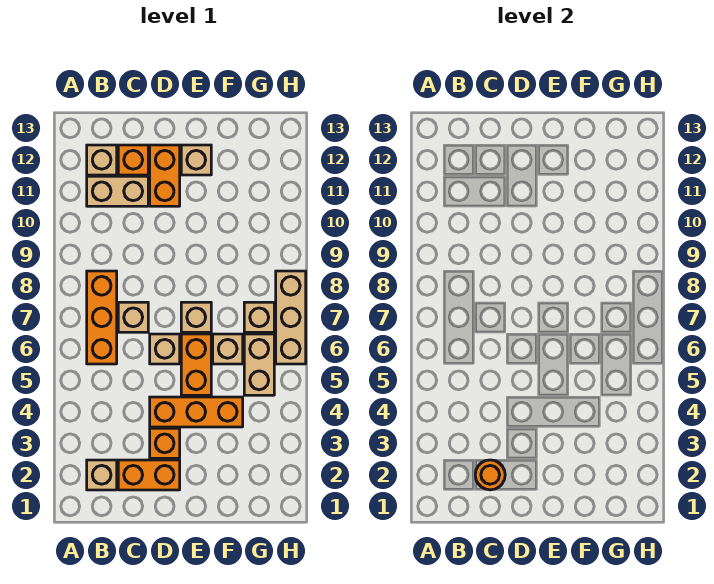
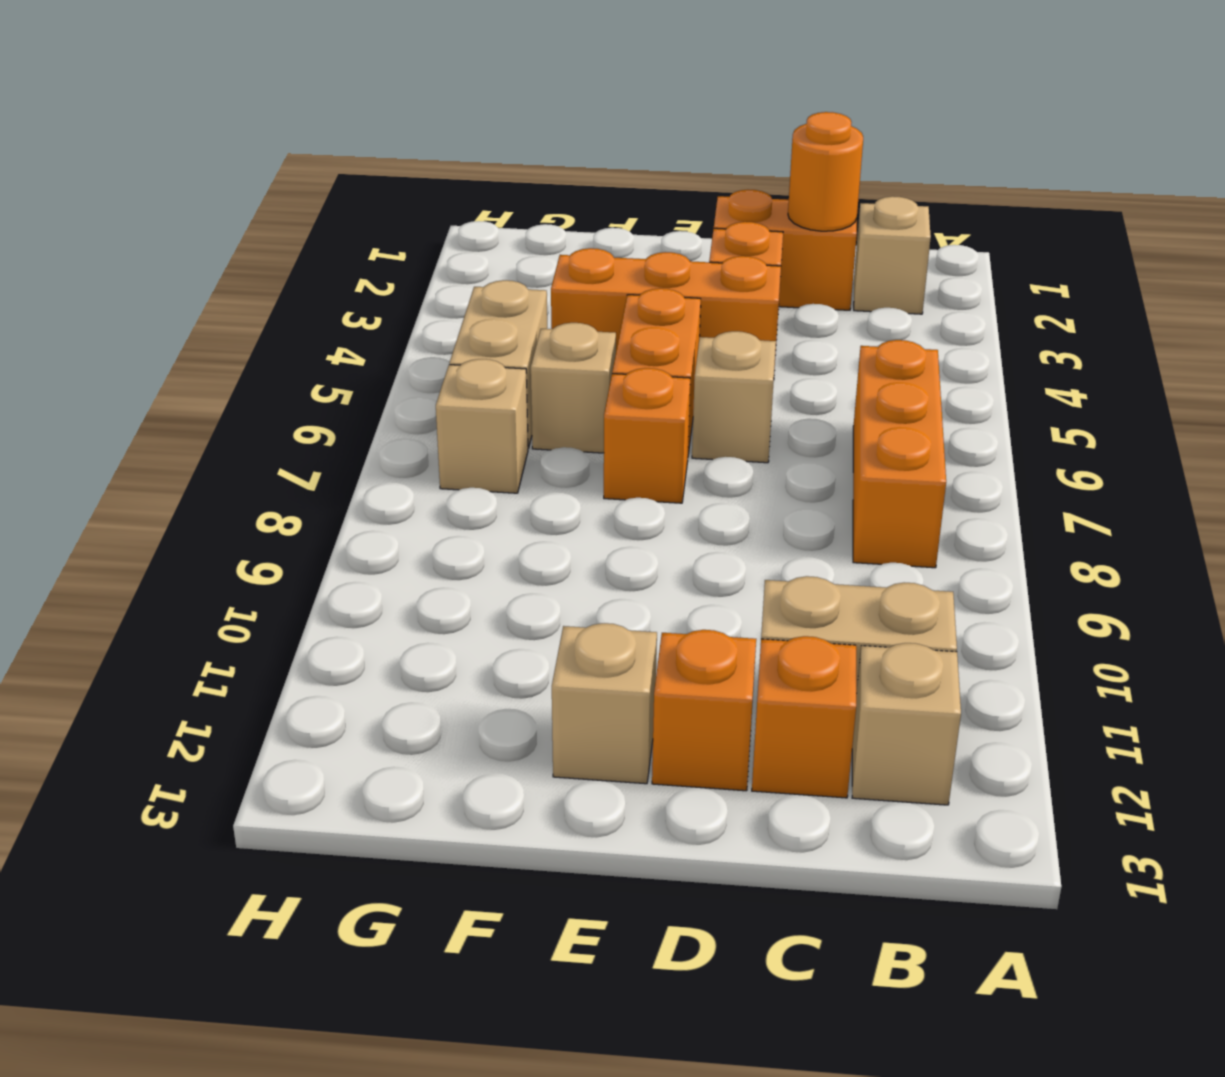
tan 1x1 brick [118,302,148,332] -> none
orange 1x2 brick [150,145,180,206] -> orange 1x1 brick [652,630,756,791]
tan 1x1 brick [181,302,211,332] -> orange 1x1 brick [604,368,690,503]
tan 1x3 brick [276,271,306,364] -> none

